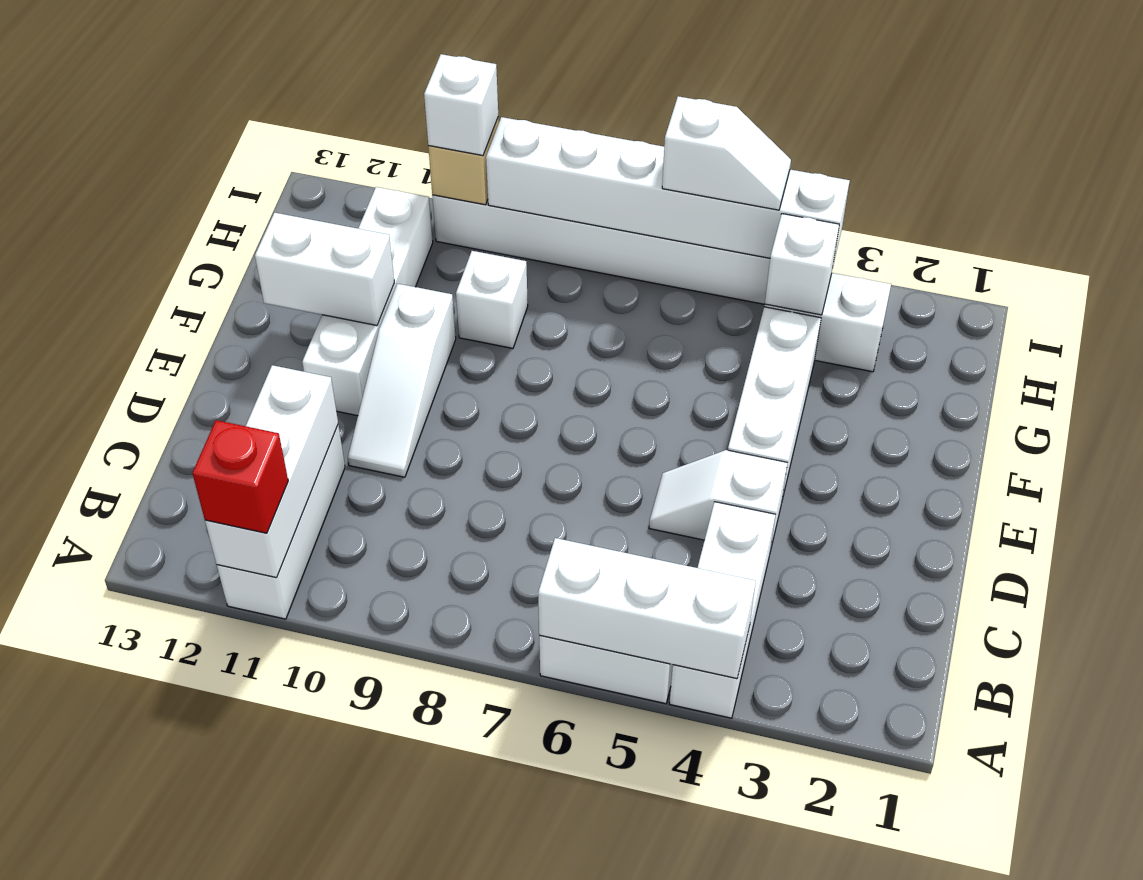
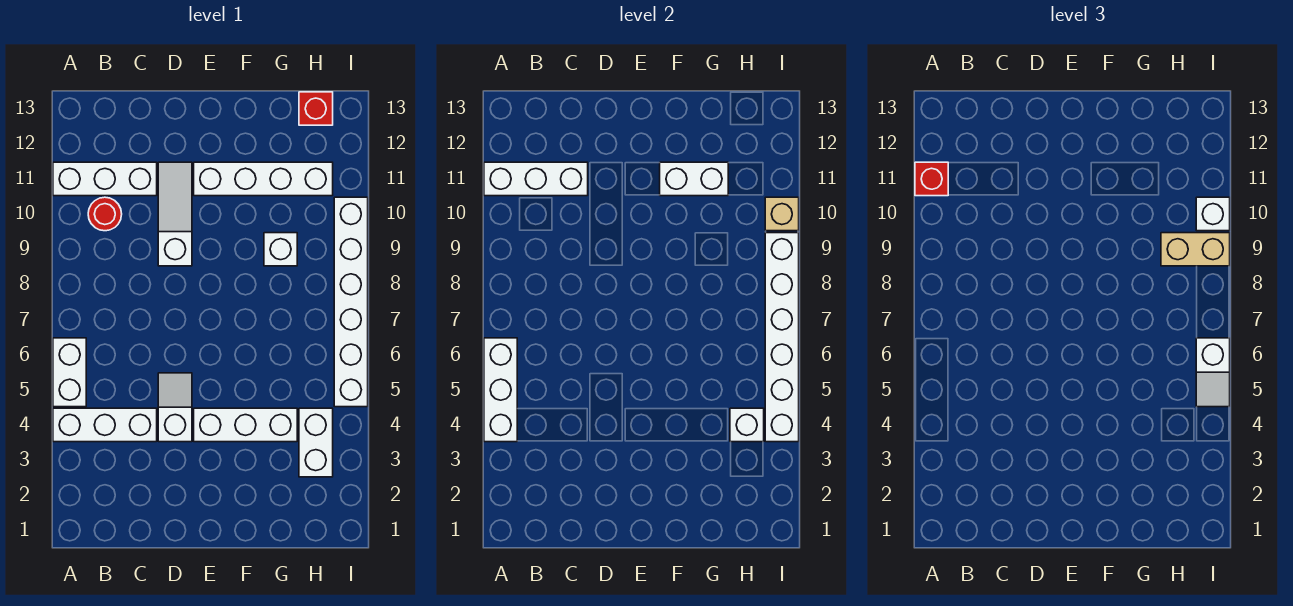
none -> red 1x1 round brick [88,197,122,231]
white 1x3 slope [348,284,456,477] -> white 1x3 slope turned to [158,162,192,266]
white 1x2 brick [255,213,394,326] -> white 1x2 brick turned to [660,162,728,196]
none -> tan 1x2 brick [1161,233,1230,266]
none -> red 1x1 brick [299,92,333,125]

